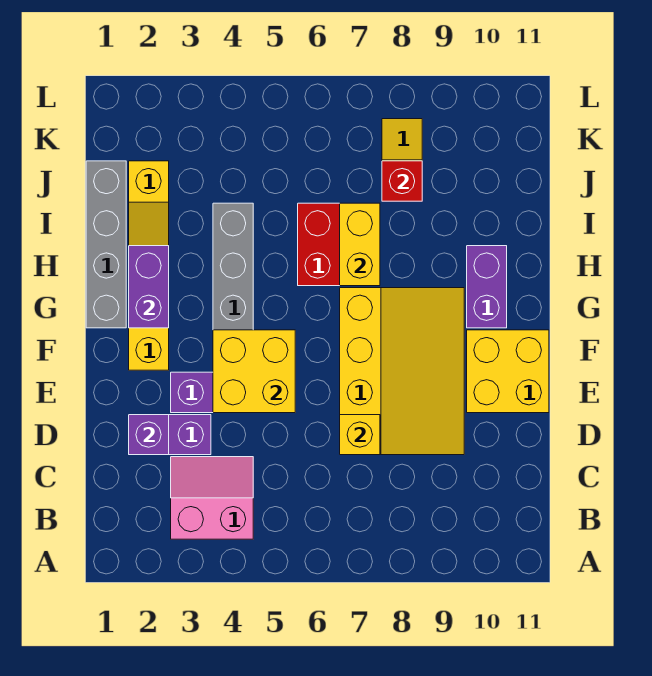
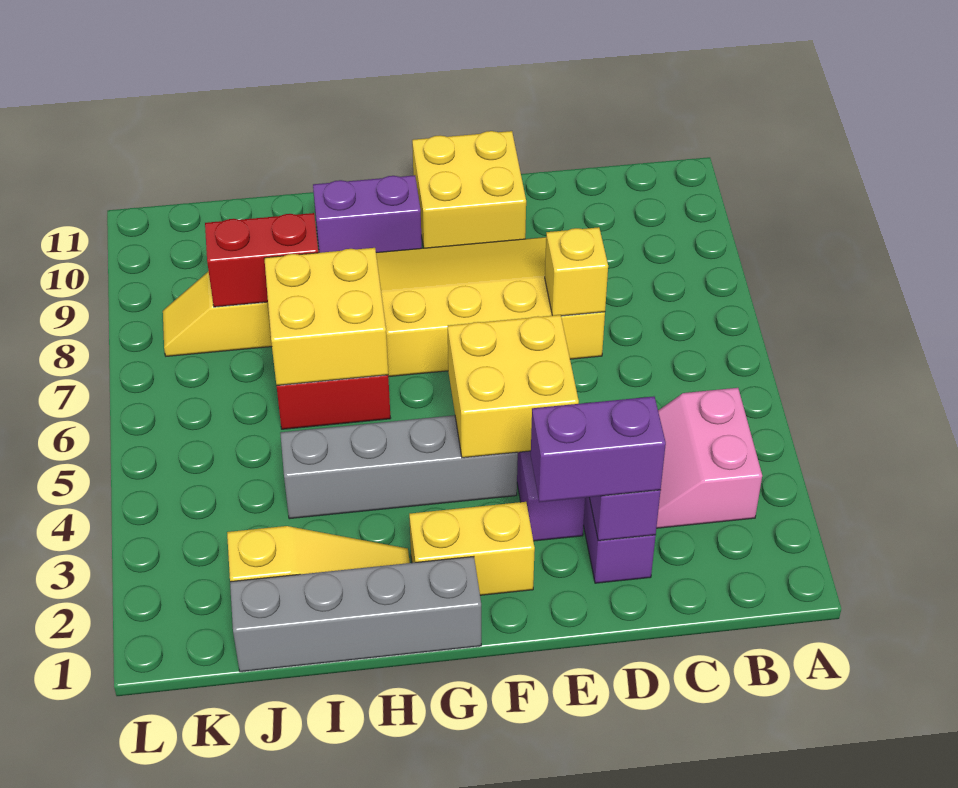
purple 1x2 brick [129,246,169,328] -> purple 1x2 brick moved to [531,396,666,502]
yellow 1x2 brick [340,203,380,286] -> yellow 2x2 brick [264,248,388,386]
red 1x1 brick [382,161,422,201] -> red 1x2 brick [205,213,318,307]

